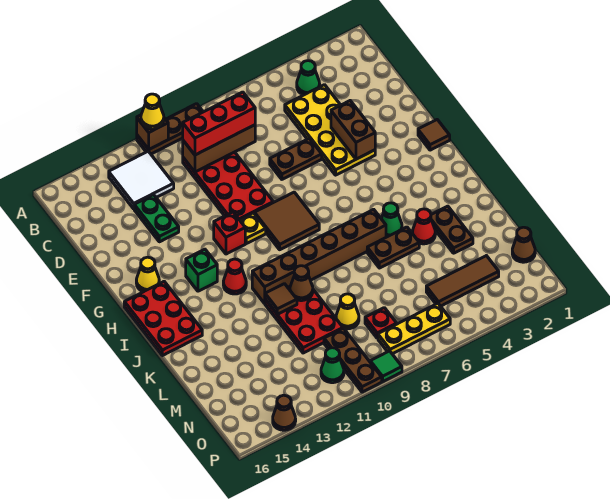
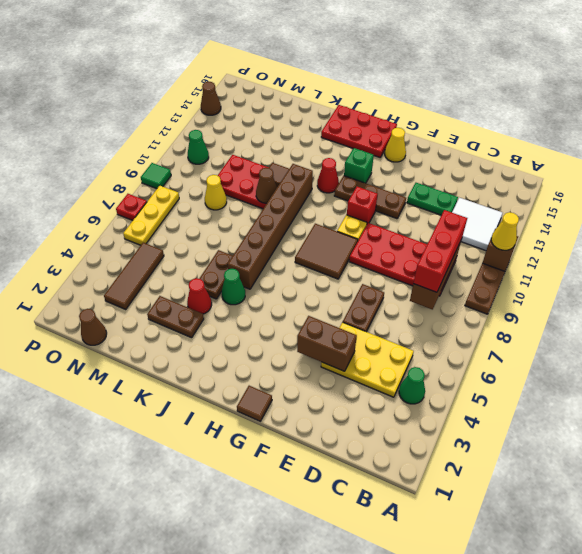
yellow 2x4 plate [285,85,375,175] -> yellow 2x3 plate [321,322,414,397]
red 1x1 plate [365,308,397,338] -> red 1x1 plate moved to [116,194,147,220]
brown 1x3 plate [324,328,382,392] -> brown 1x3 plate moved to [334,176,406,219]

